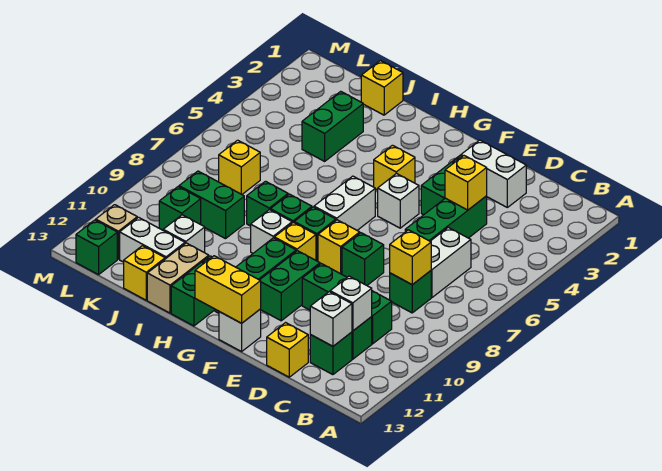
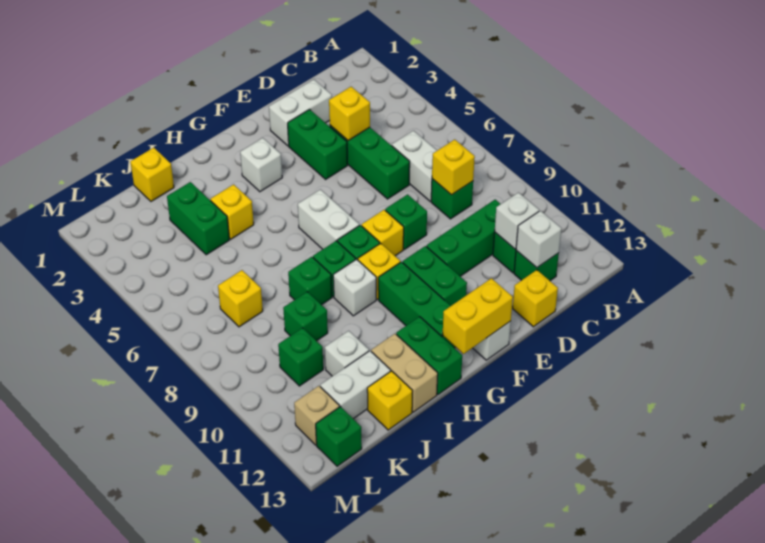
white 1x1 brick [378,173,419,228] -> white 1x1 brick moved to [240,138,282,192]
yellow 1x1 brick [374,145,415,190] -> yellow 1x1 brick moved to [210,184,254,239]
green 1x2 brick [179,171,244,239] -> green 1x1 brick [283,292,328,341]

